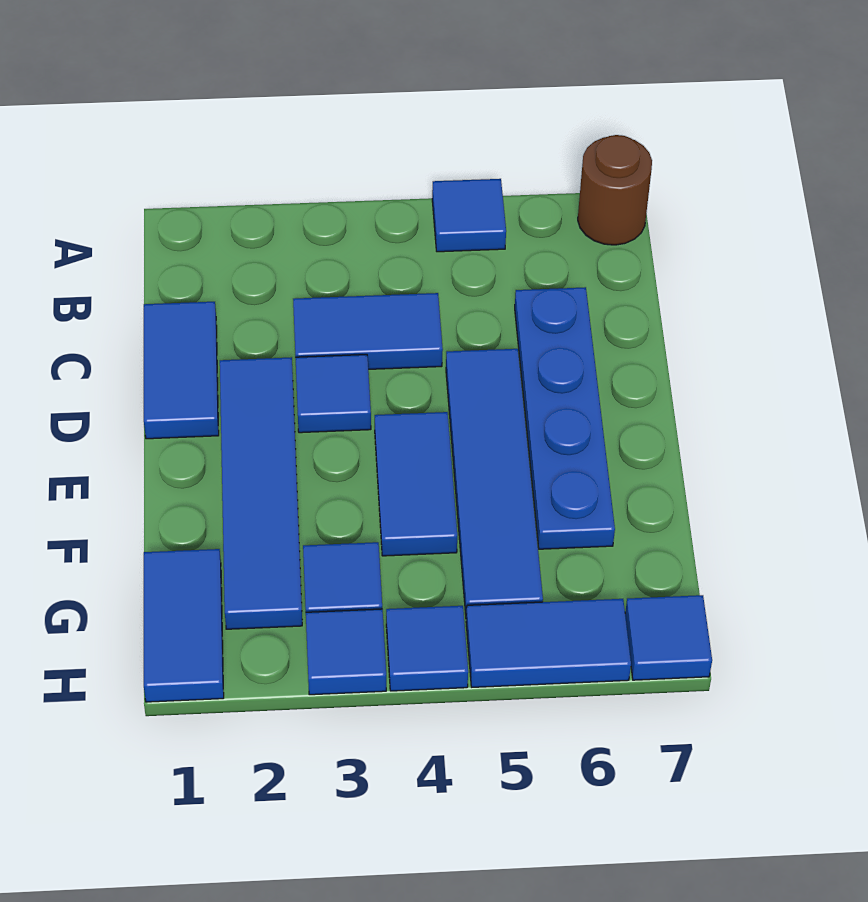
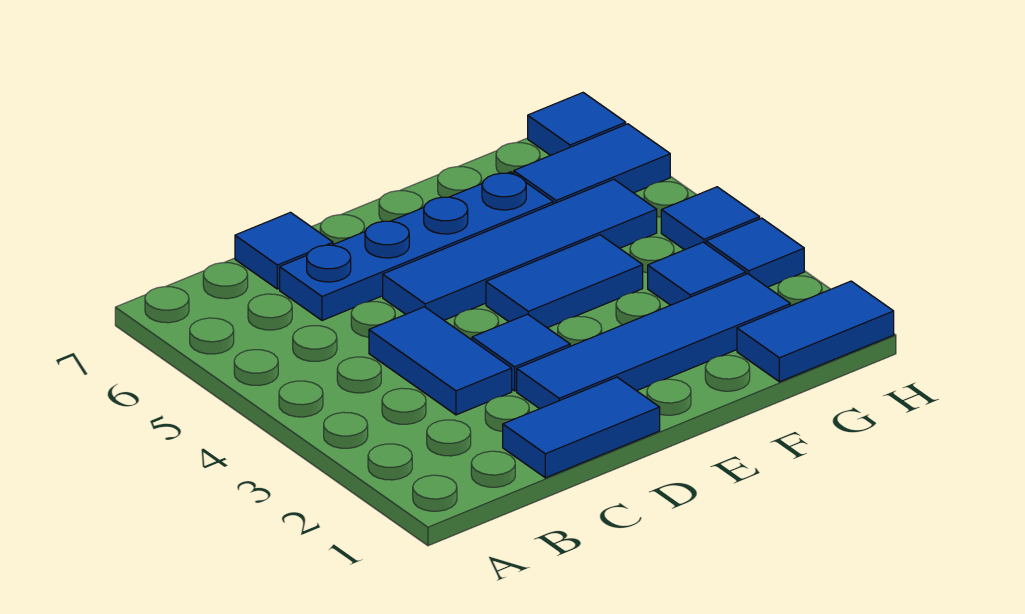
blue 1x1 tile [432,179,506,252] -> blue 1x1 tile moved to [235,212,333,289]
brown 1x1 round brick [578,135,652,245] -> none
blue 1x2 tile [466,599,631,687] -> blue 1x2 tile turned to [514,124,670,204]

